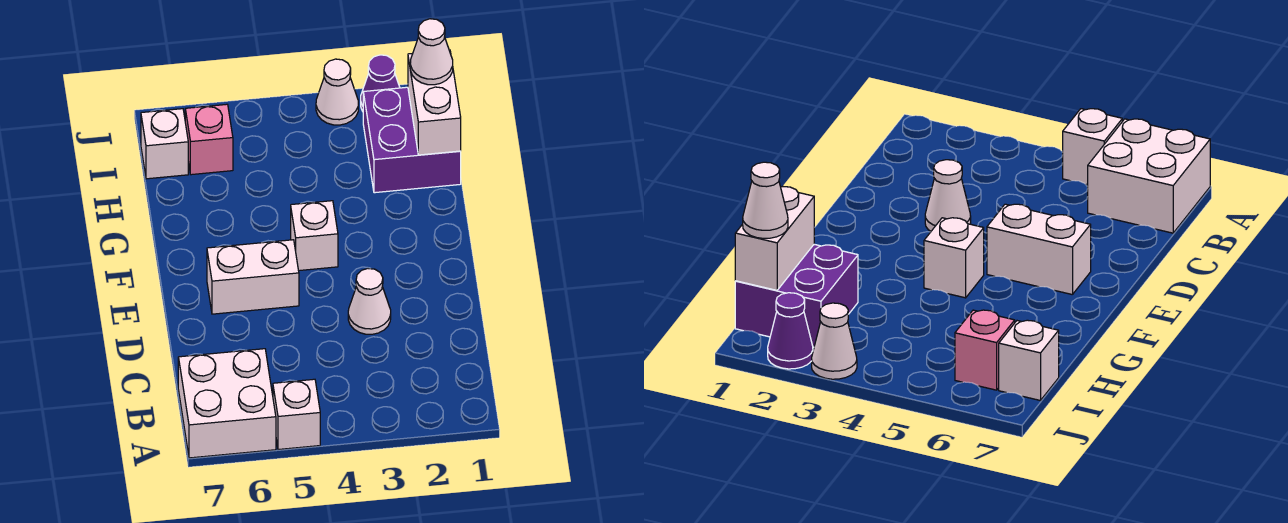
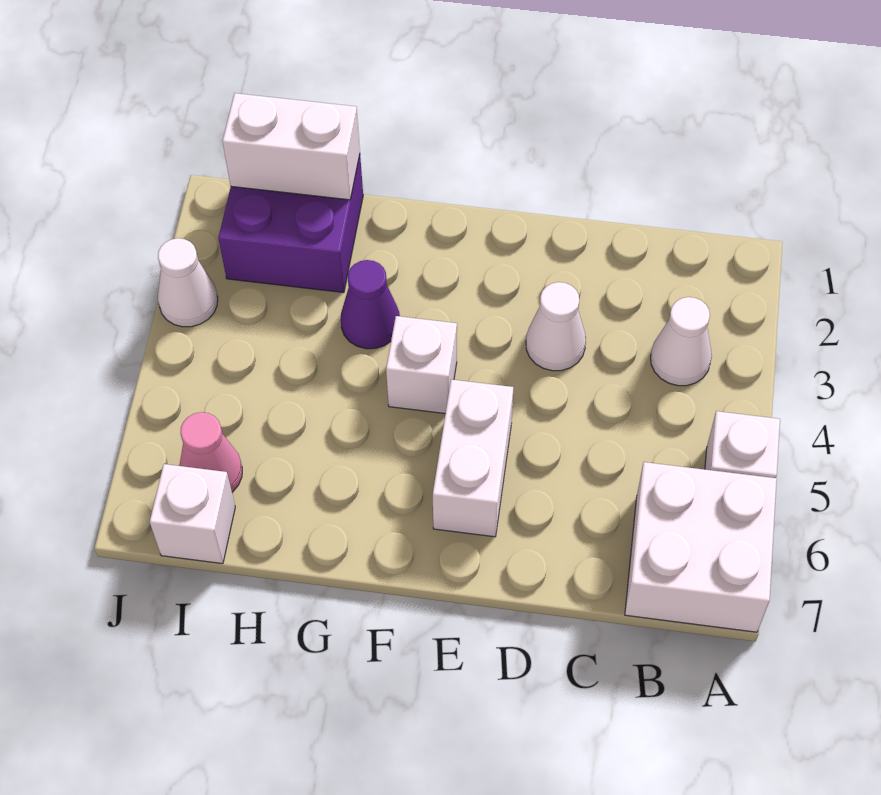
white 1x1 cone [410,19,453,85] -> white 1x1 cone moved to [651,297,712,386]
pink 1x1 brick [185,104,233,175] -> pink 1x1 cone [180,412,242,492]
purple 1x1 cone [361,55,400,111] -> purple 1x1 cone moved to [341,260,400,349]

